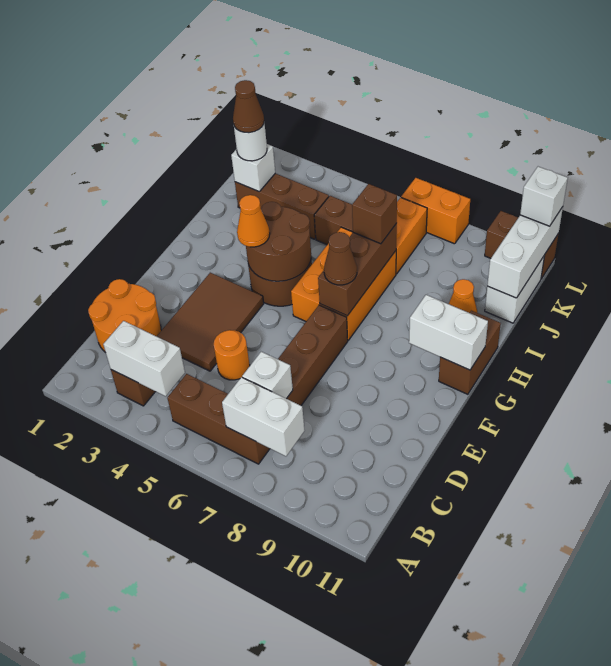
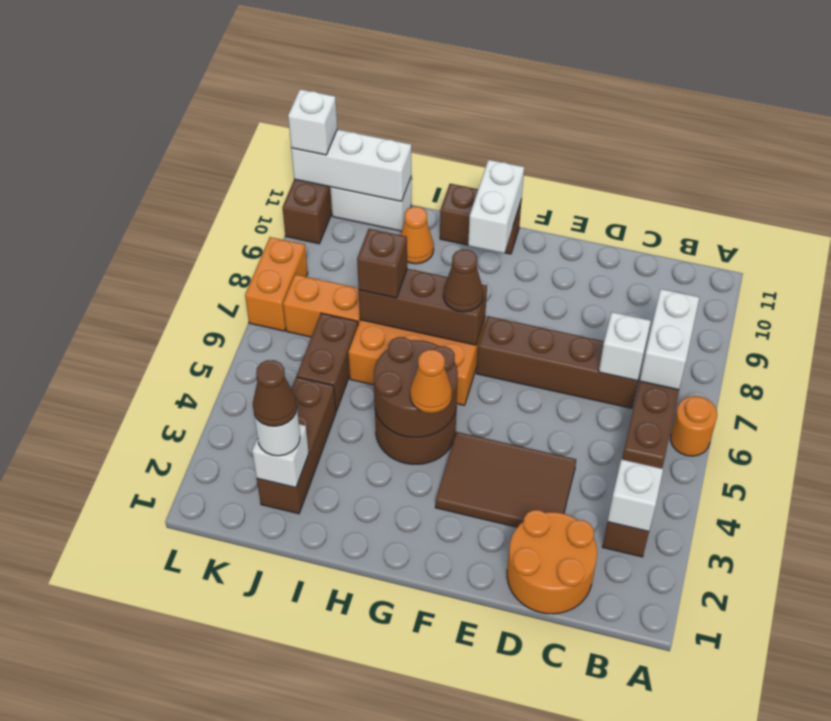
white 1x2 brick [103,321,185,396] -> white 1x1 brick [608,459,663,532]
orange 1x1 round brick [214,330,250,380] -> orange 1x1 round brick moved to [670,396,717,456]

